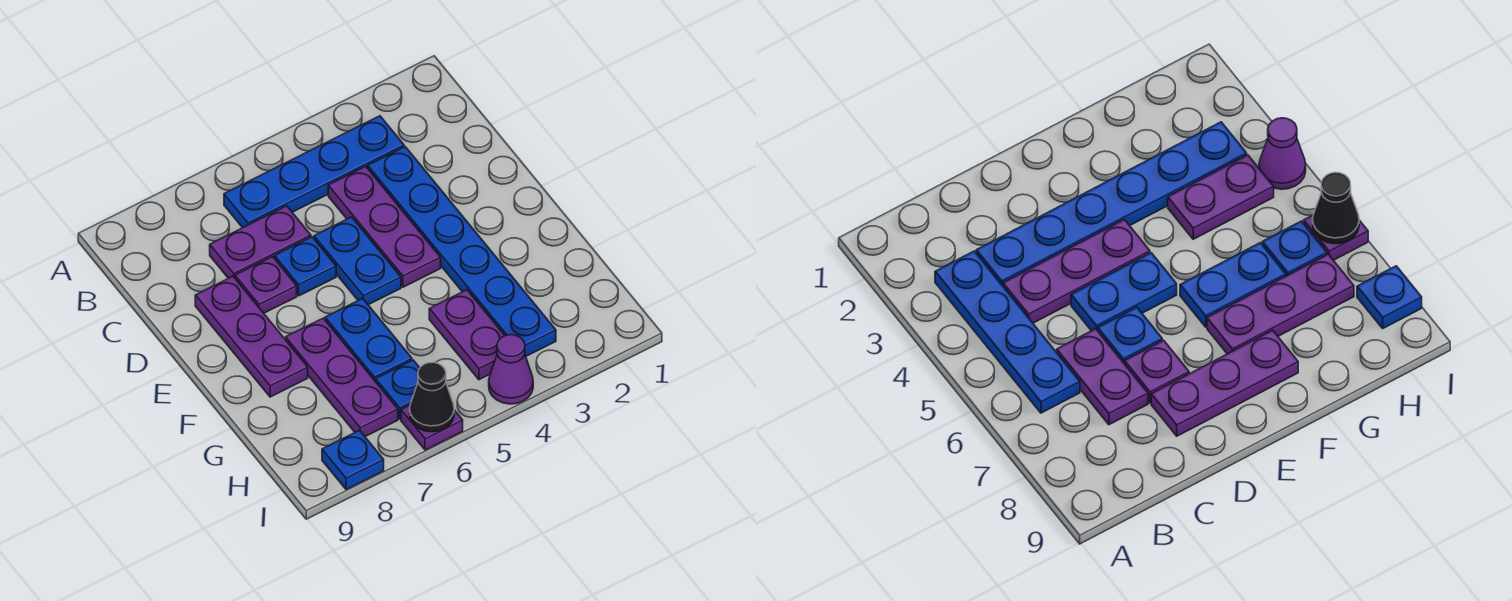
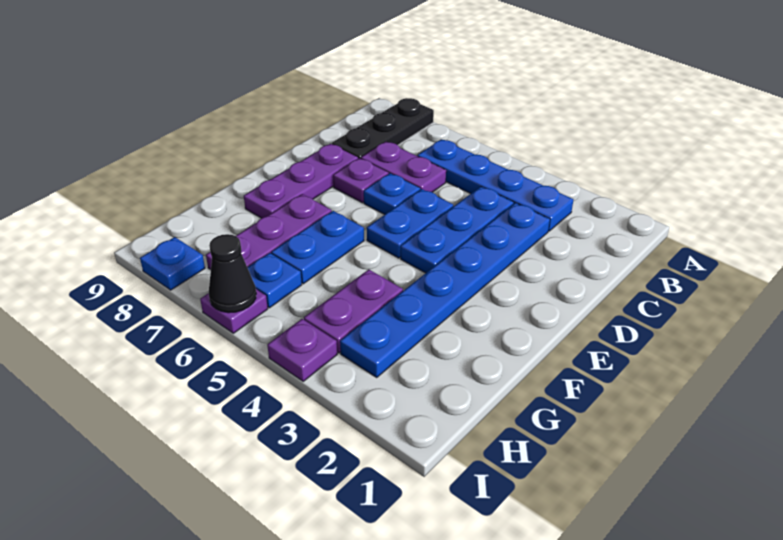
none -> black 1x3 plate [332,98,434,159]
purple 1x3 plate [328,166,441,287] -> blue 1x3 plate [401,187,514,273]
purple 1x1 cone [489,335,533,404] -> purple 1x1 plate [267,319,337,381]

